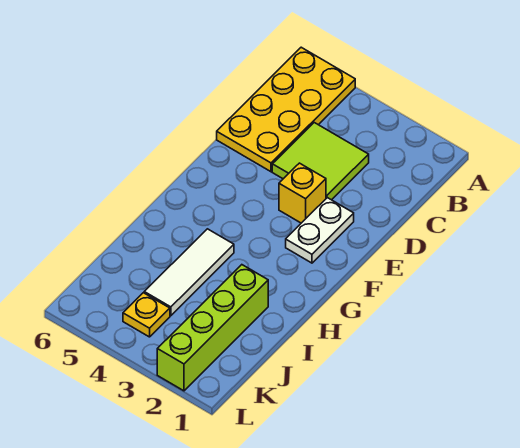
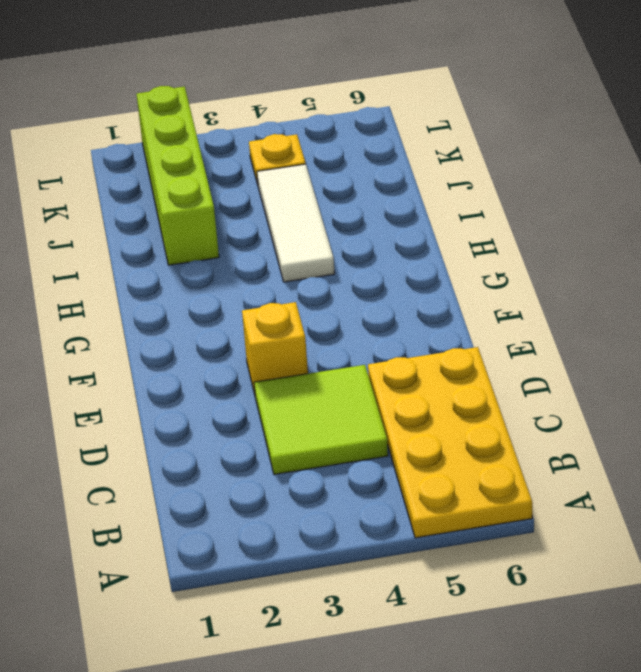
white 1x2 plate [286,198,354,263] -> none

